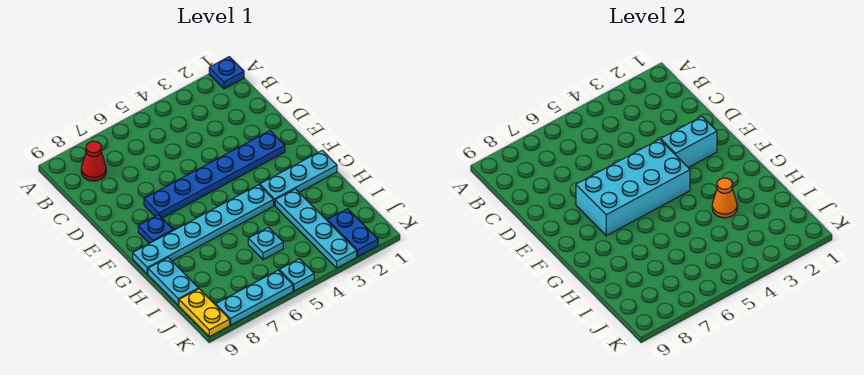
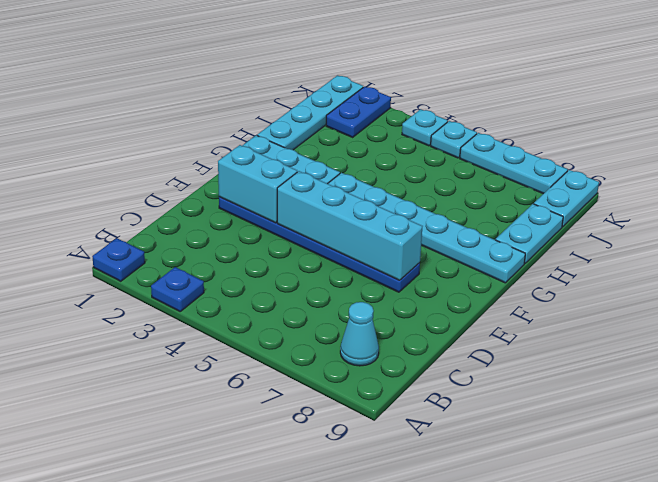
red 1x1 cone [81,141,106,181] -> cyan 1x1 cone [340,302,379,366]
cyan 2x4 brick [576,139,690,236] -> cyan 1x4 brick [277,171,423,280]
blue 1x1 plate [138,215,173,244] -> blue 1x1 plate moved to [151,267,204,311]
cyan 1x4 plate [275,189,357,268] -> cyan 1x4 plate moved to [257,75,363,150]
orange 1x1 cone [712,178,737,218] -> none
cyan 1x1 plate [248,228,283,260] -> cyan 1x1 plate moved to [402,109,448,146]
yellow 1x2 plate [179,289,230,337] -> cyan 1x2 plate [534,170,599,227]

